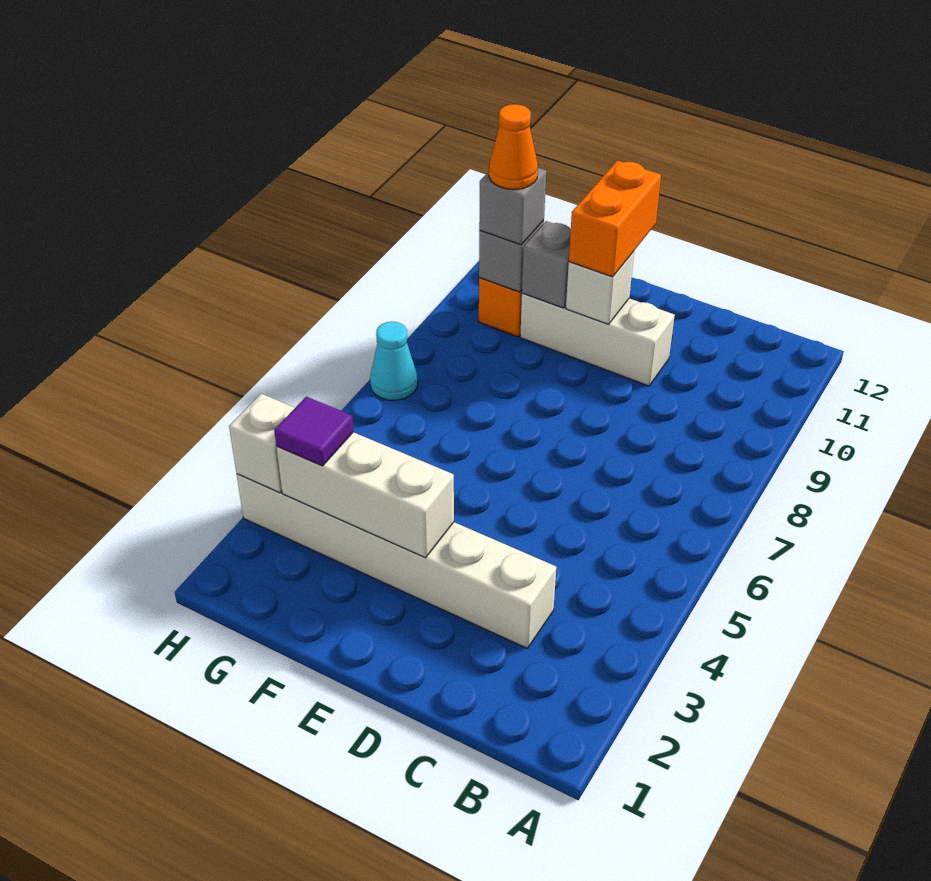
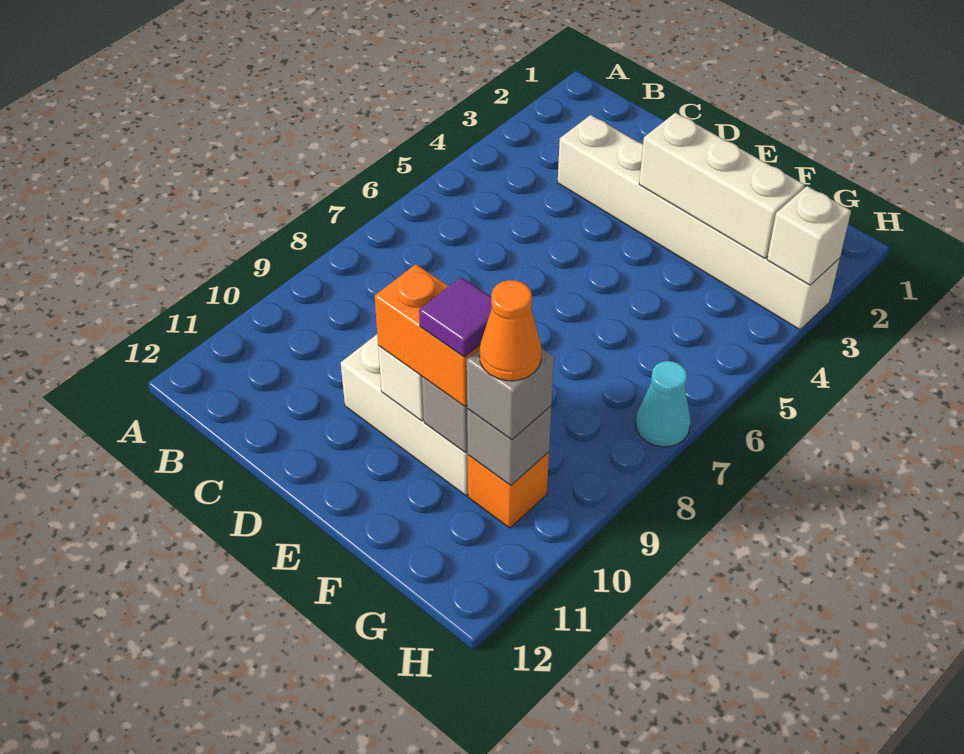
orange 1x2 brick [569,161,661,277] -> orange 1x2 brick turned to [375,264,480,406]
purple 1x1 tile [274,397,354,466] -> purple 1x1 tile moved to [419,277,492,357]

